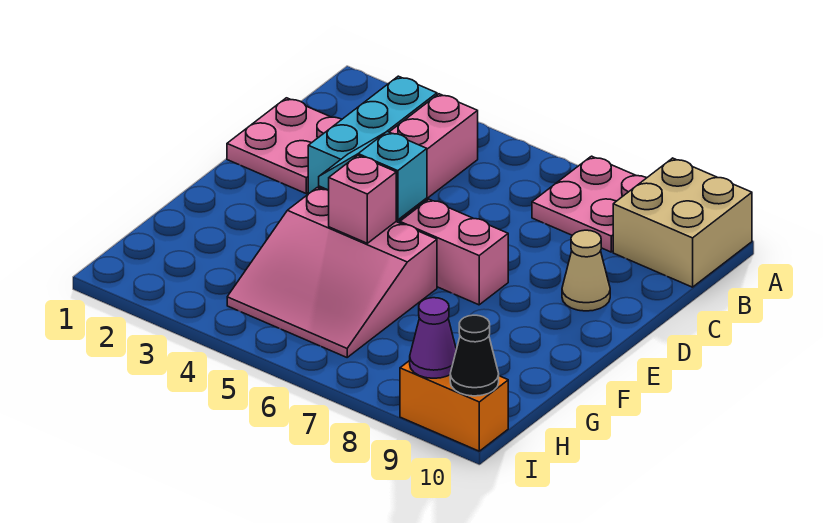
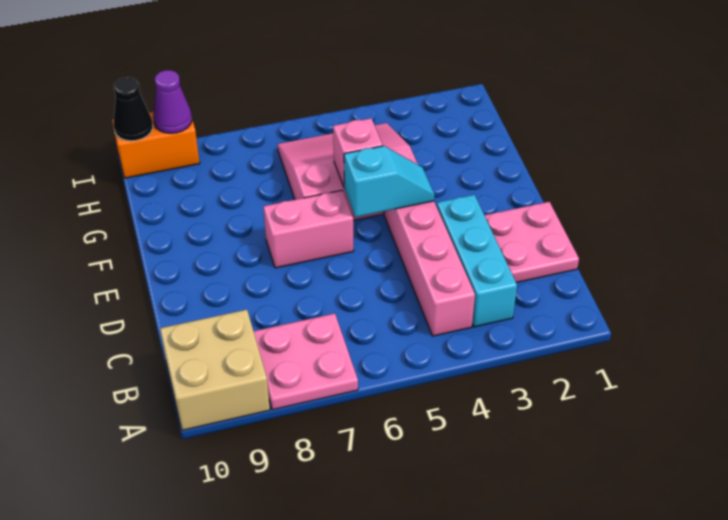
tan 1x1 cone [562,230,610,311] -> none

